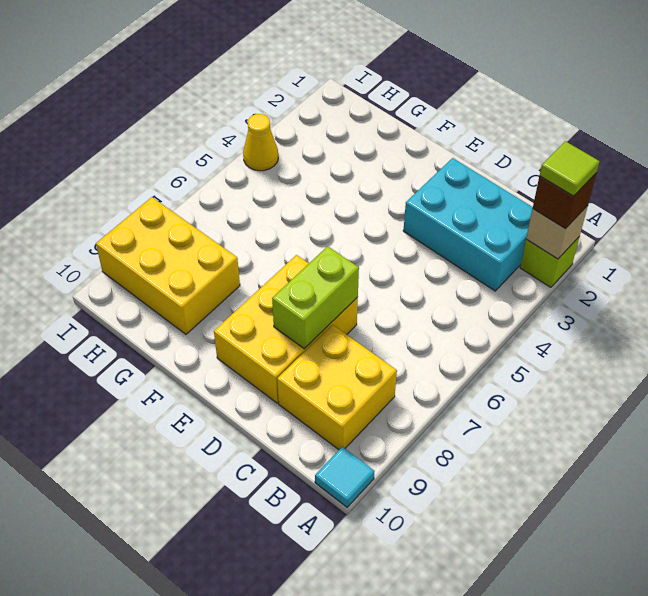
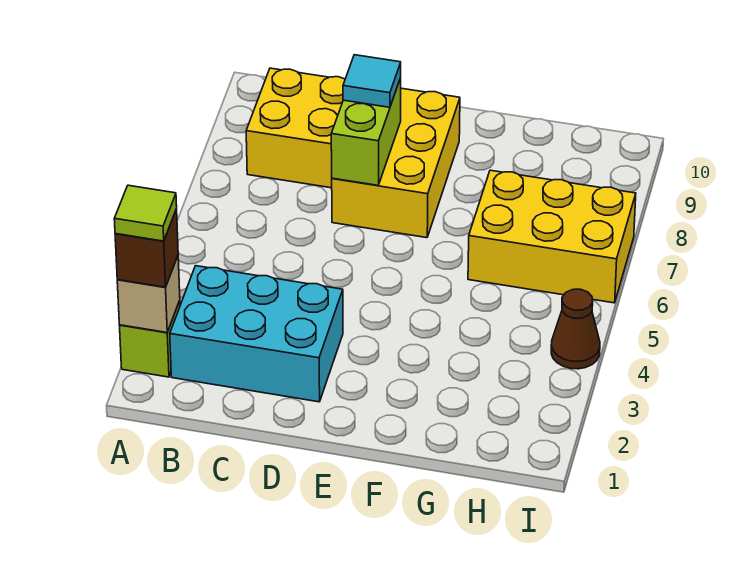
cyan 1x1 tile [315,447,375,507] -> cyan 1x1 tile moved to [343,55,401,107]
yellow 2x3 brick [96,197,240,334] -> yellow 2x3 brick moved to [468,170,636,303]
yellow 1x1 cone [243,114,278,171] -> brown 1x1 cone [551,289,600,369]

